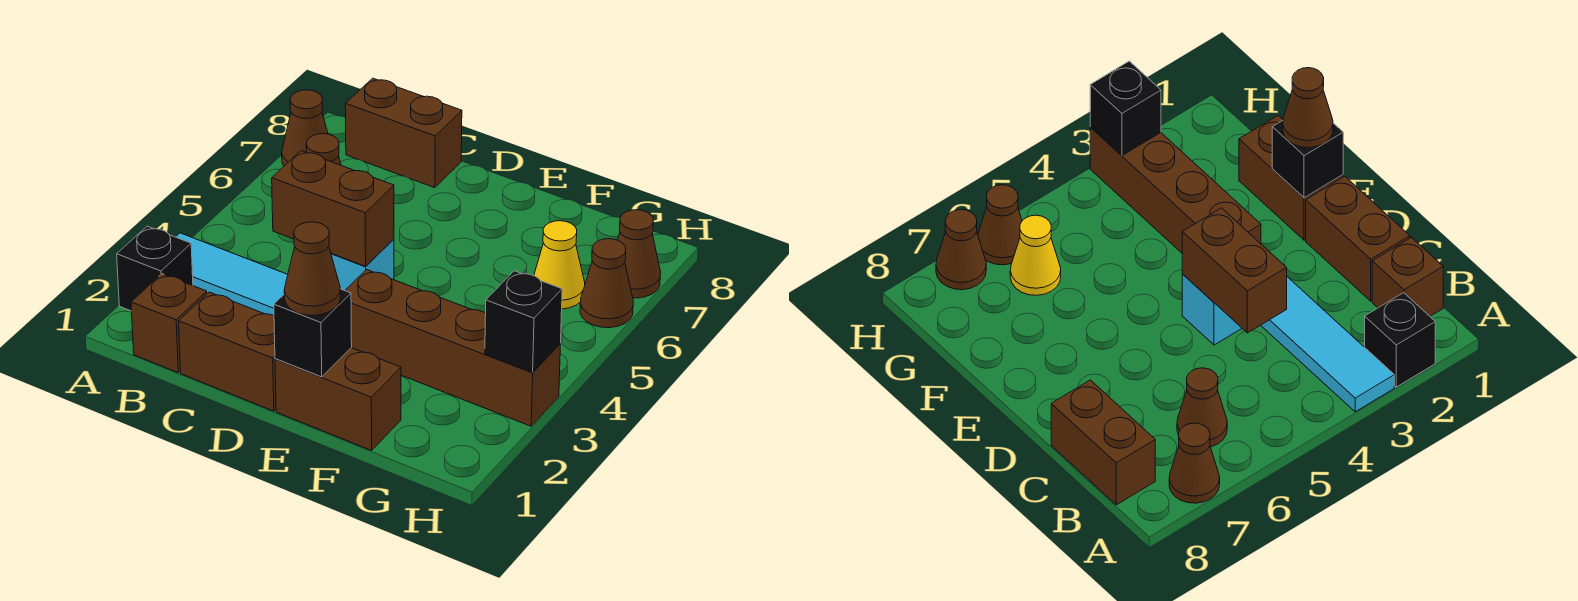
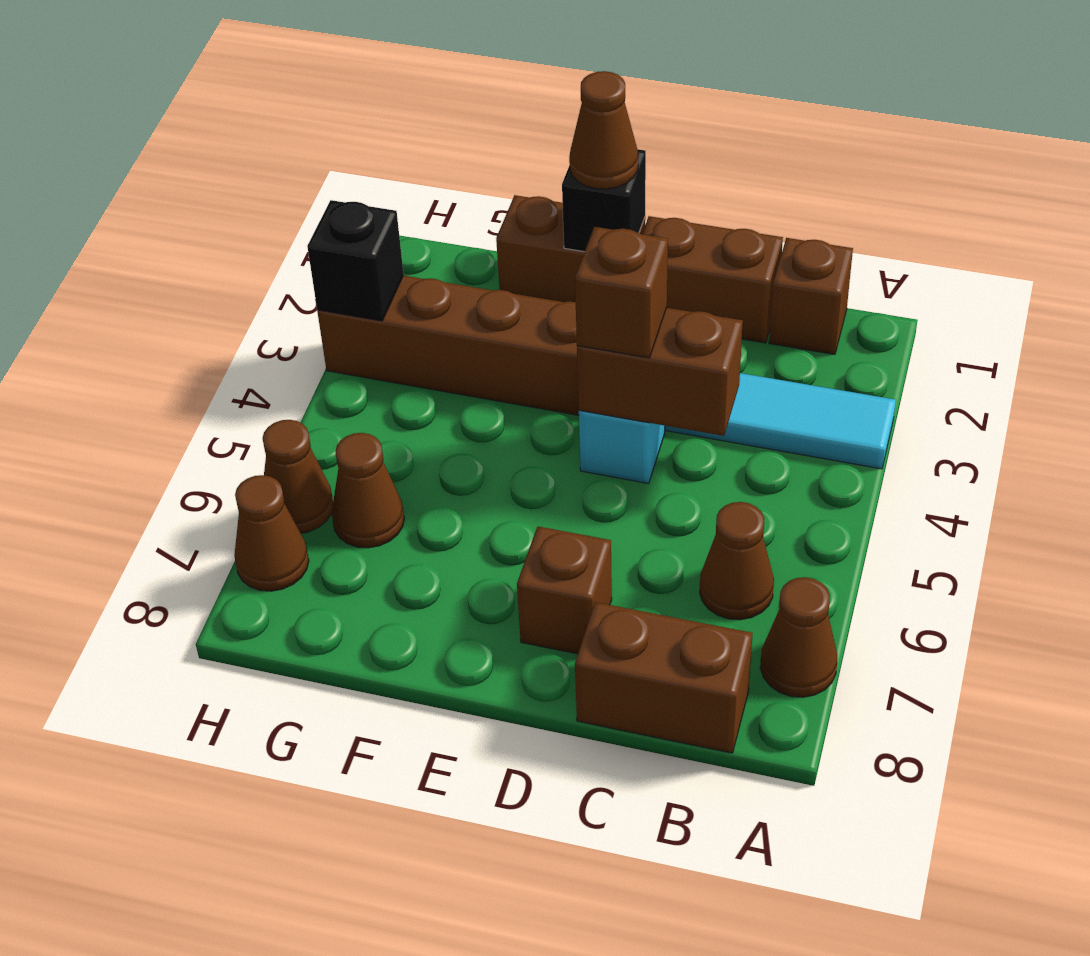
black 1x1 brick [117,226,193,311] -> none
none -> brown 1x1 brick [575,227,668,358]
none -> brown 1x1 brick [517,526,612,654]
yellow 1x1 cone [534,221,585,309] -> brown 1x1 cone [332,433,404,548]

